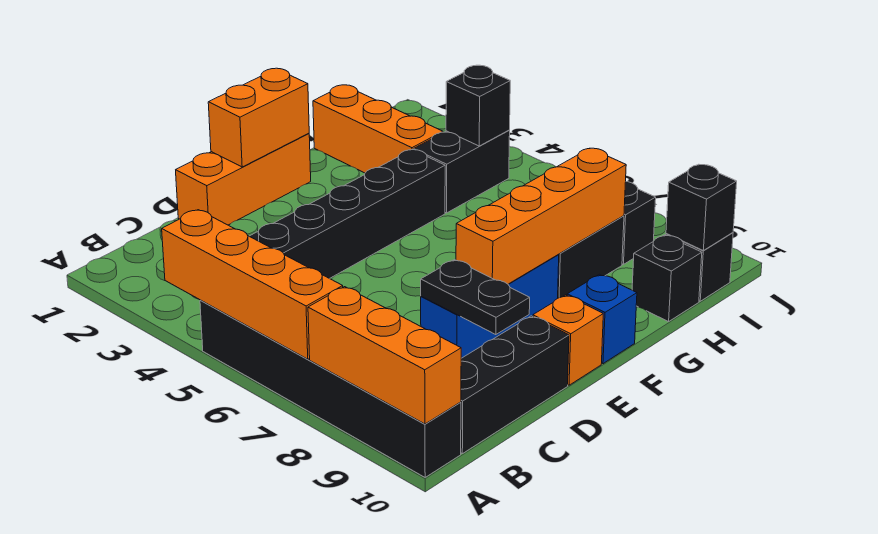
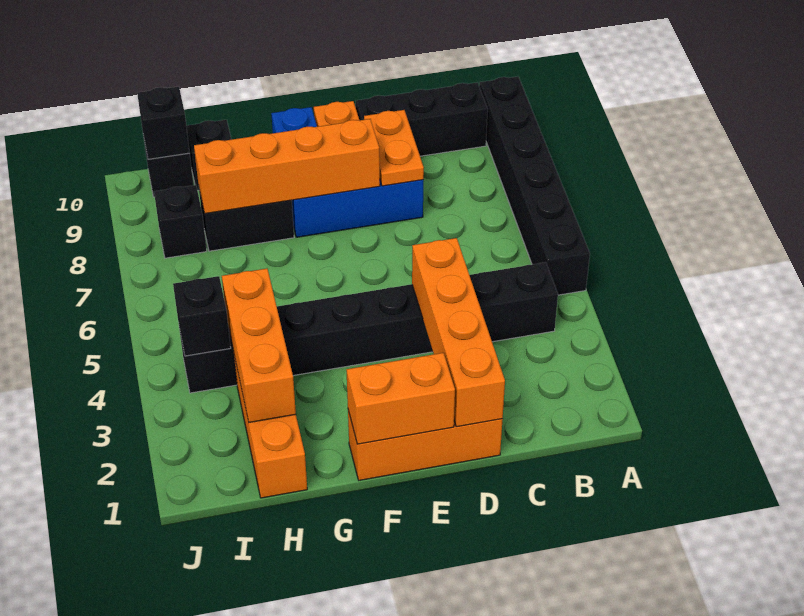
orange 1x4 brick [162,210,343,359] -> orange 1x4 brick moved to [412,238,505,427]
orange 1x3 brick [308,287,461,424] -> orange 1x3 brick moved to [222,269,296,422]
black 1x2 plate [421,260,530,335] -> orange 1x2 plate [364,110,424,186]

